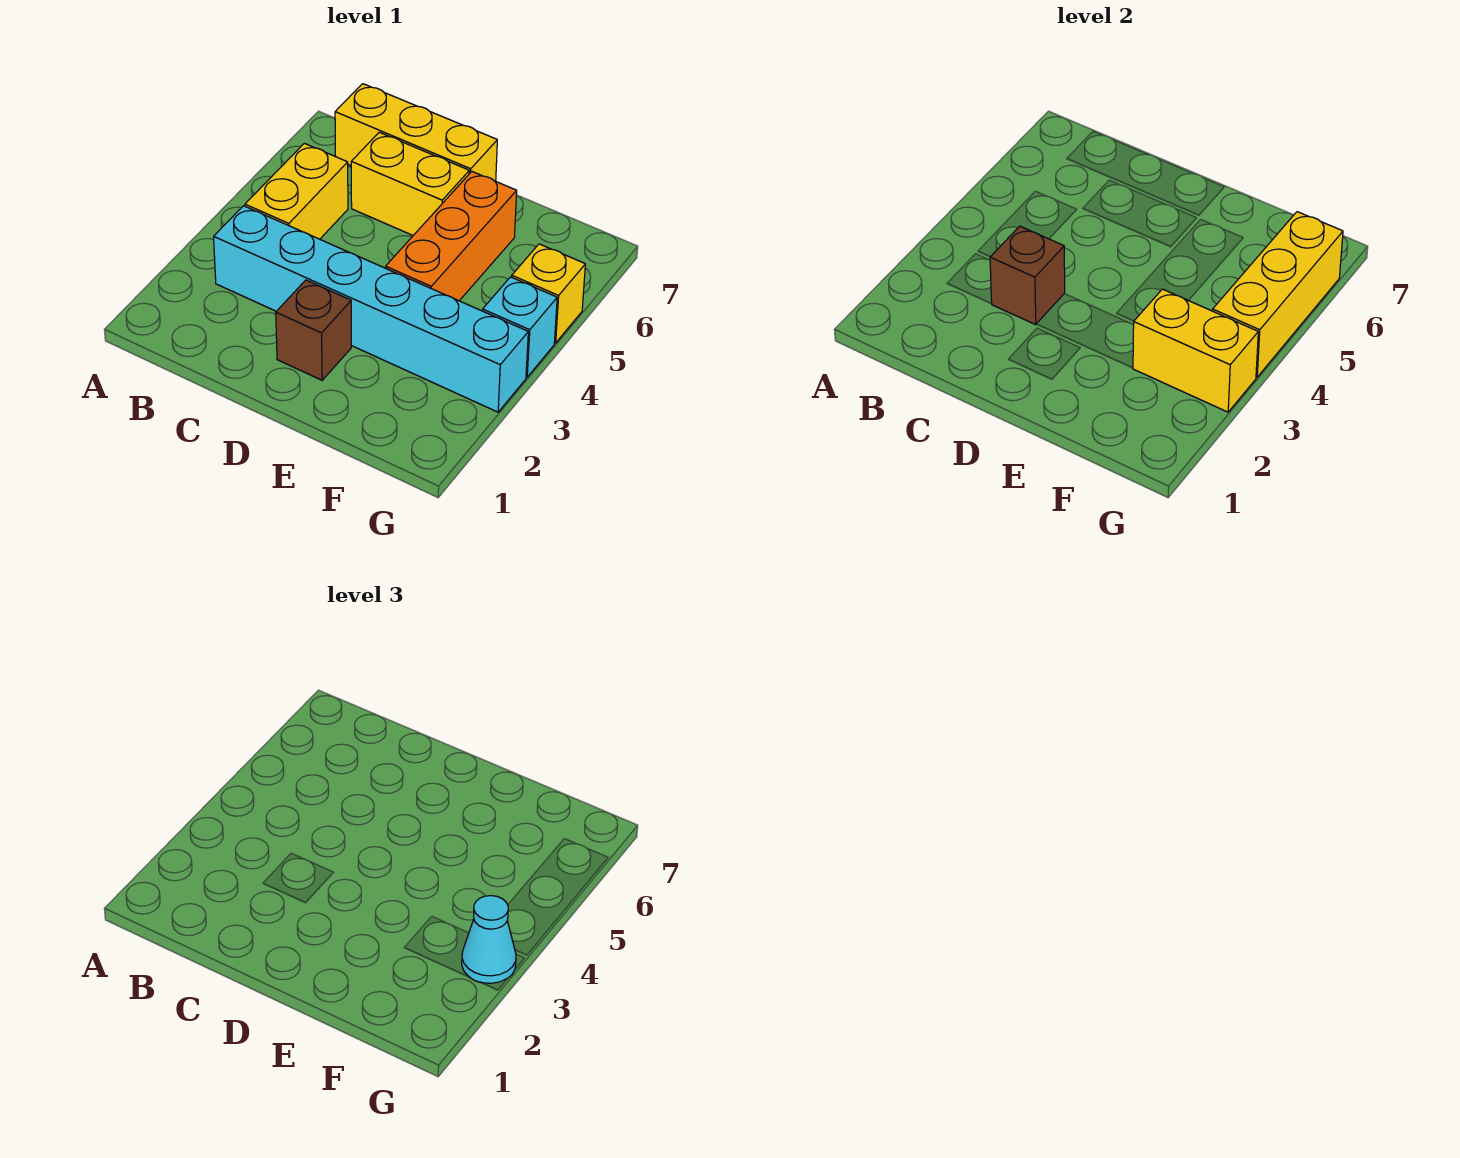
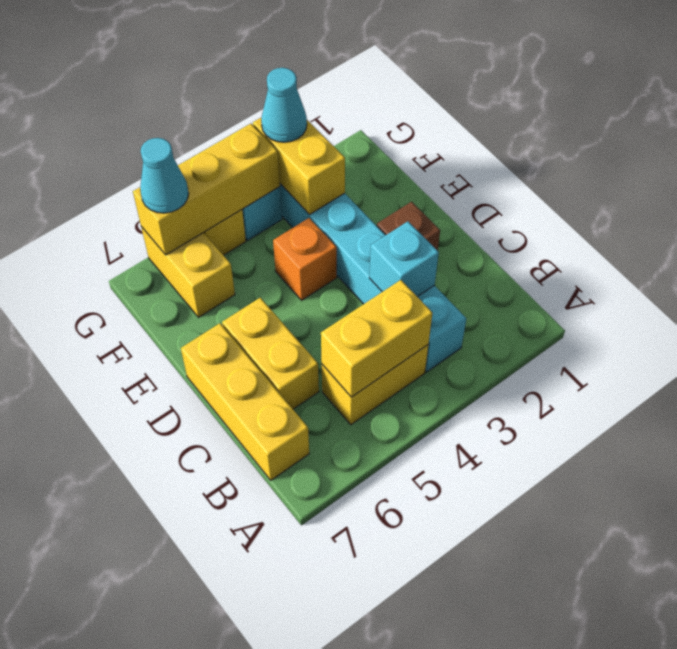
none -> yellow 1x2 brick [321,280,432,397]
brown 1x1 brick [990,226,1065,325] -> cyan 1x1 brick [369,221,439,297]
orange 1x3 brick [386,172,517,301] -> orange 1x1 brick [273,218,337,300]
none -> yellow 1x2 brick [141,227,235,317]
none -> cyan 1x1 cone [140,138,189,213]

